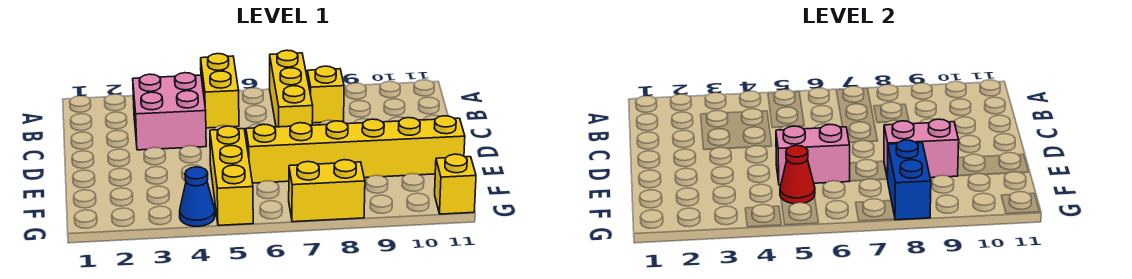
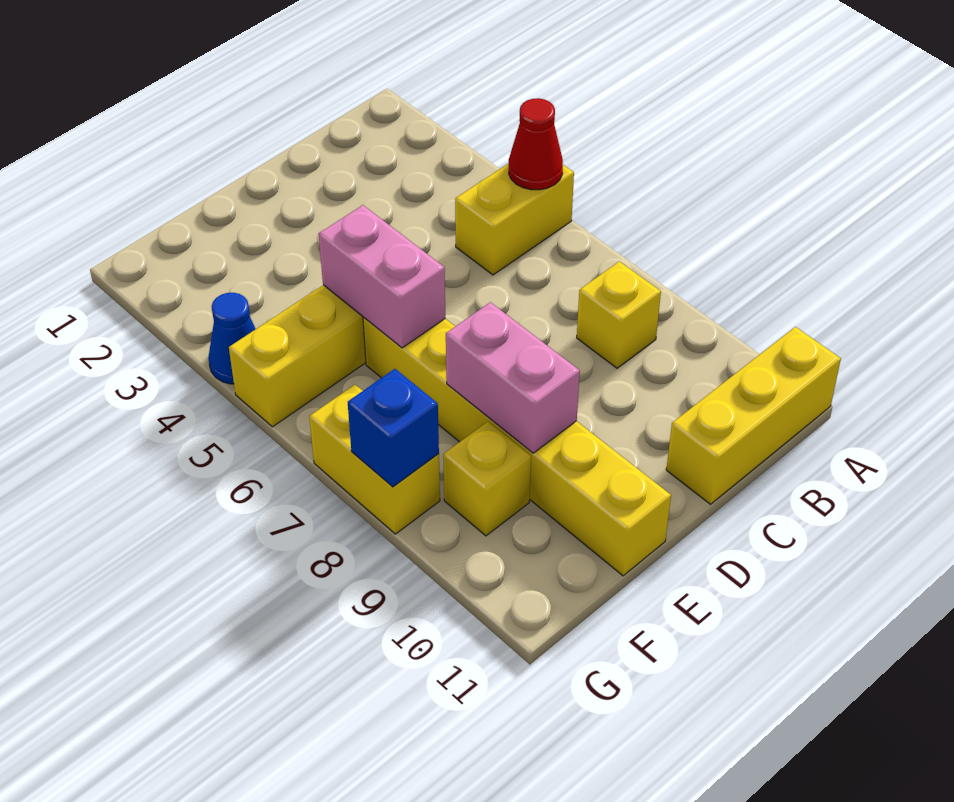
yellow 1x3 brick [270,50,313,127] -> yellow 1x3 brick moved to [666,327,841,504]
pink 2x2 brick [133,73,206,150] -> none
red 1x1 cone [780,145,815,204] -> red 1x1 cone moved to [509,98,563,190]
blue 1x2 brick [887,140,931,220] -> blue 1x1 brick [348,369,439,487]
yellow 1x1 brick [435,154,476,214] -> yellow 1x1 brick moved to [443,421,531,536]

